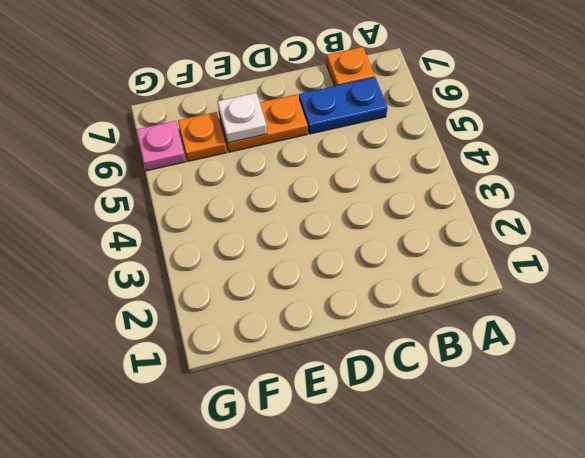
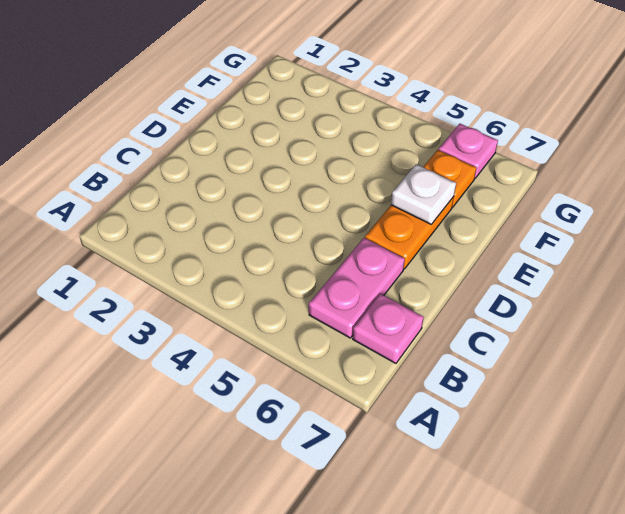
blue 1x2 plate [299,77,388,134] -> pink 1x2 plate [309,238,405,338]
orange 1x1 plate [326,47,375,86] -> pink 1x1 plate [353,294,424,363]

